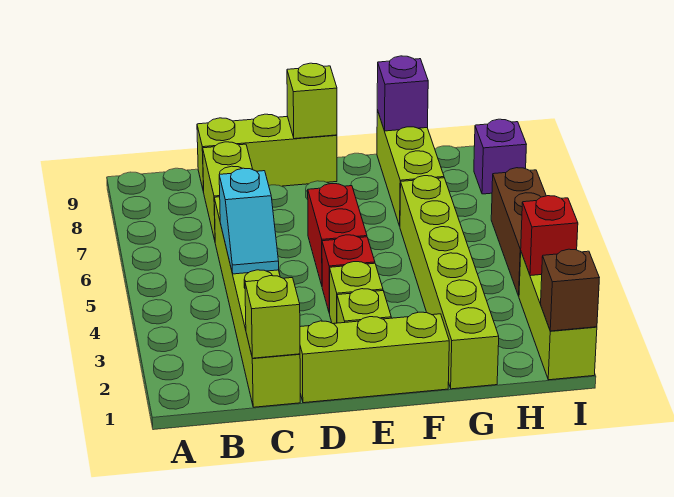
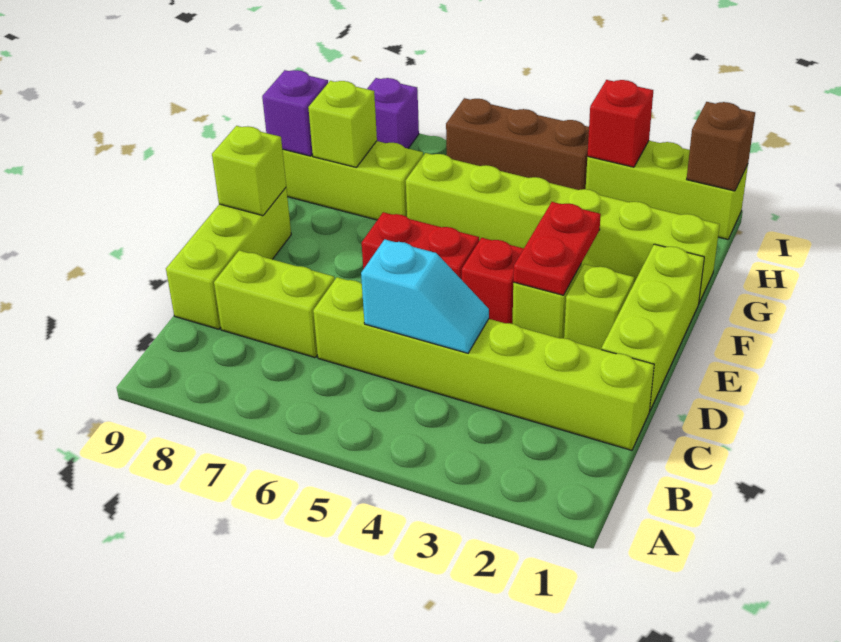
lime 1x1 brick [245,276,300,358] -> lime 1x1 brick moved to [308,81,377,167]
none -> red 1x2 plate [513,202,601,295]

